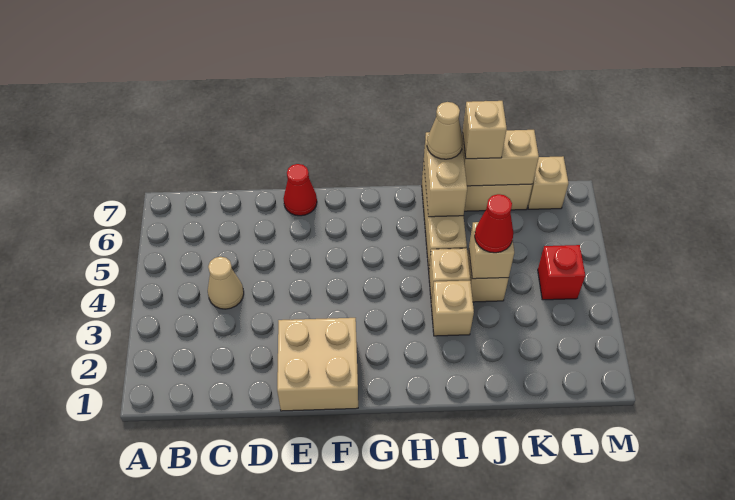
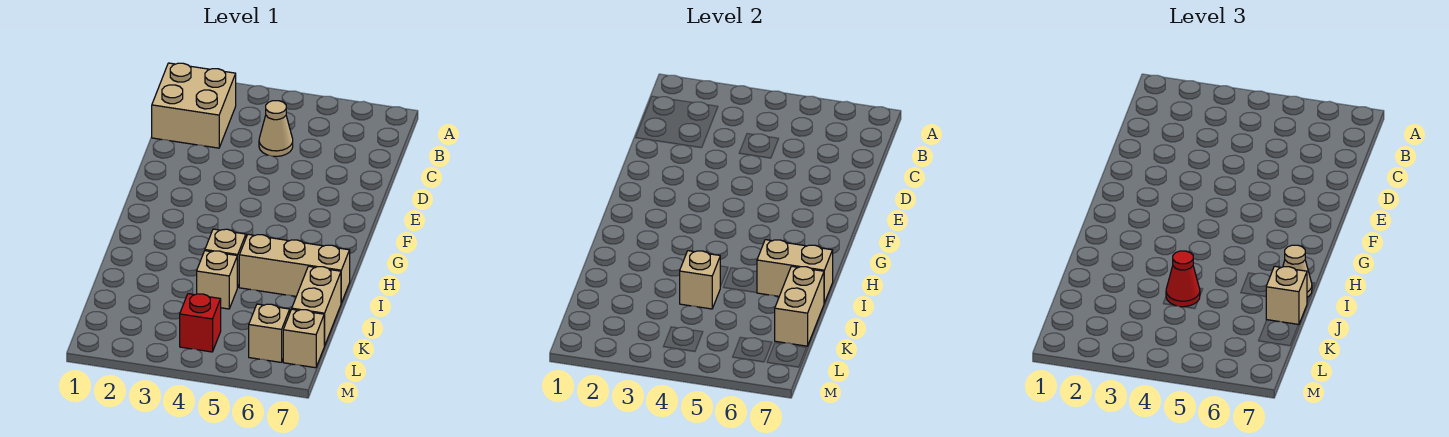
tan 2x2 brick [277,318,358,411] -> tan 2x2 brick moved to [152,63,236,148]
red 1x1 cone [283,164,317,216] -> none
tan 1x1 brick [431,281,474,336] -> tan 1x1 brick moved to [249,304,290,362]

